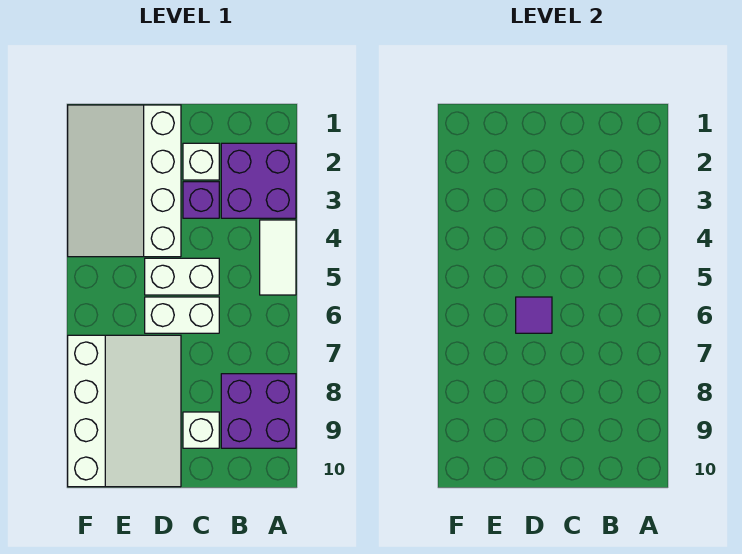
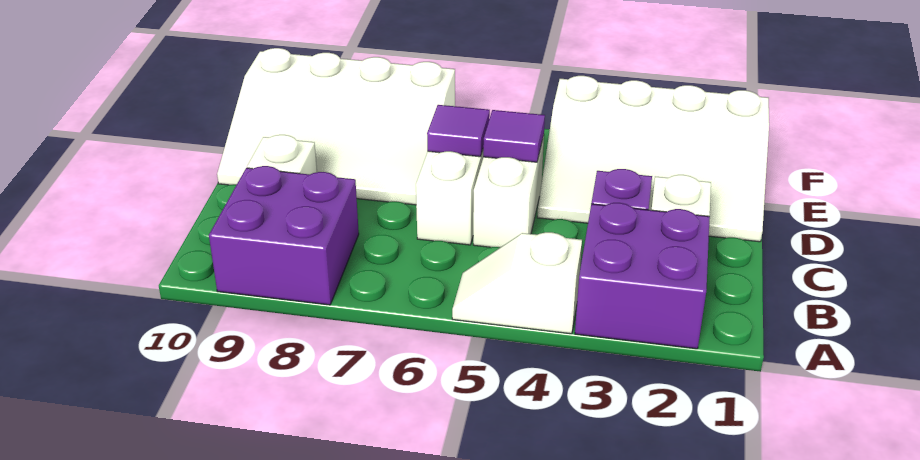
white 1x2 tile [260,220,296,295] -> white 1x2 slope [452,232,582,334]
white 3x4 slope [68,105,181,257] -> white 3x4 slope turned to [537,76,769,242]
none -> purple 1x1 tile [483,110,545,162]

